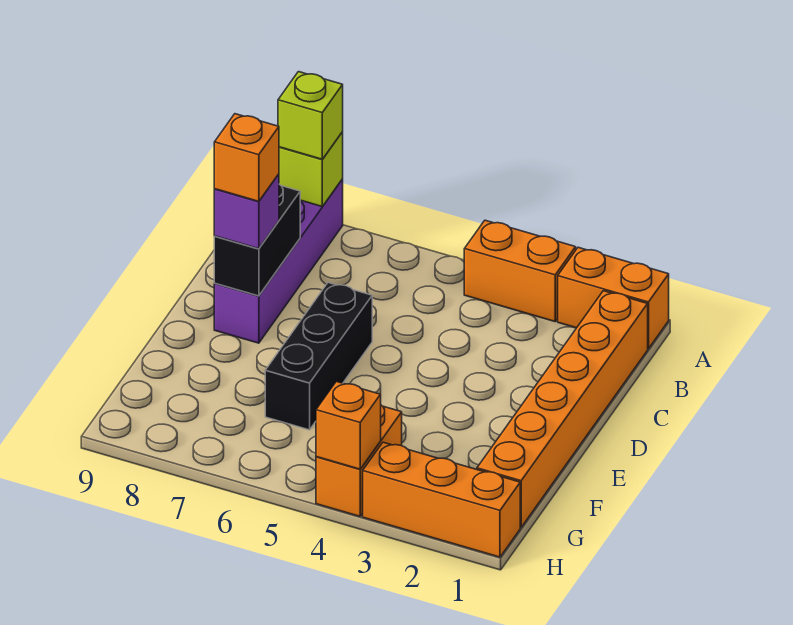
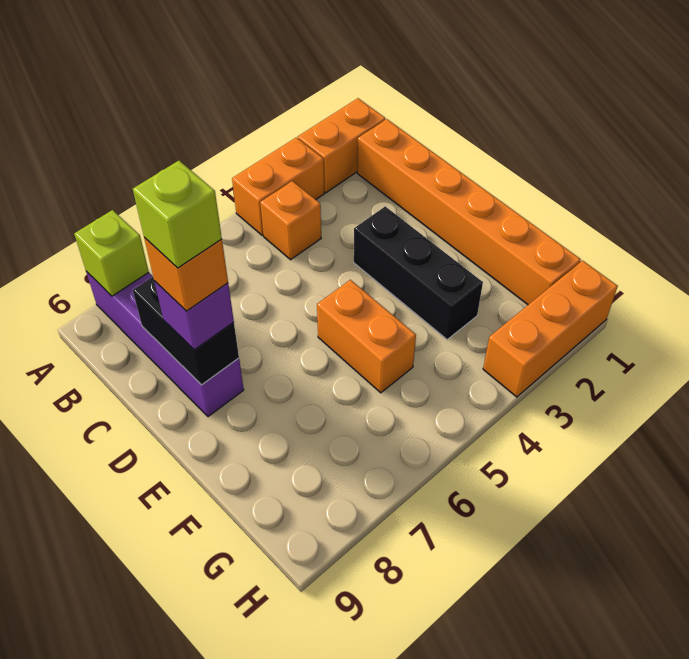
lime 1x1 brick [278,72,343,159] -> lime 1x1 brick moved to [133,161,222,268]
black 1x3 brick [265,283,372,430] -> black 1x3 brick moved to [354,206,483,339]
orange 1x2 brick [316,405,402,516] -> orange 1x2 brick moved to [317,280,416,393]
orange 1x1 brick [316,381,381,469] -> orange 1x1 brick moved to [260,181,321,260]

